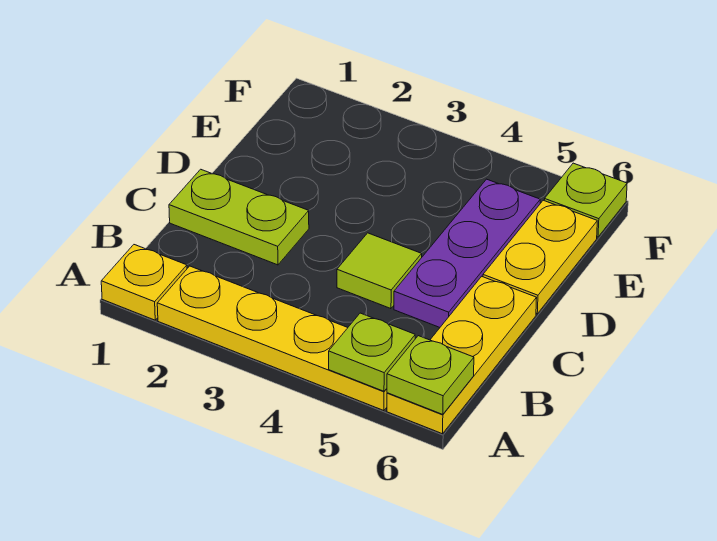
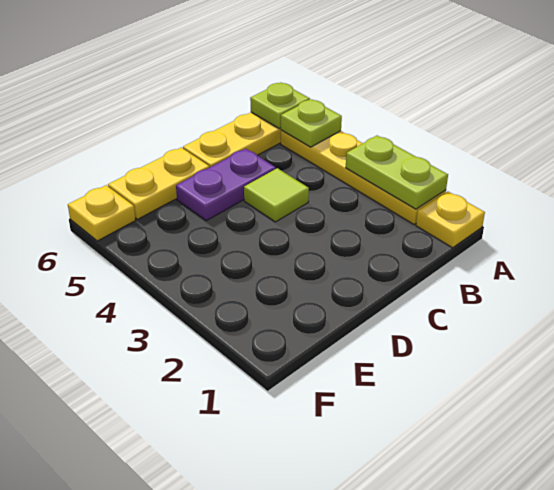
lime 1x2 plate [169,169,309,265] -> lime 1x2 plate moved to [346,136,448,209]
purple 1x3 plate [394,179,540,327] -> purple 1x2 plate [176,149,276,221]
lime 1x1 plate [544,163,627,237] -> yellow 1x1 plate [68,185,136,241]

